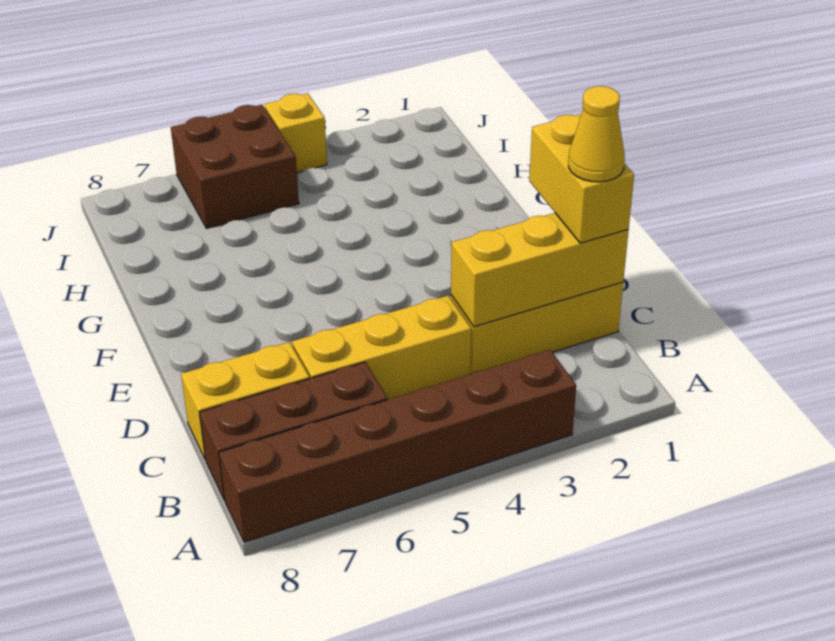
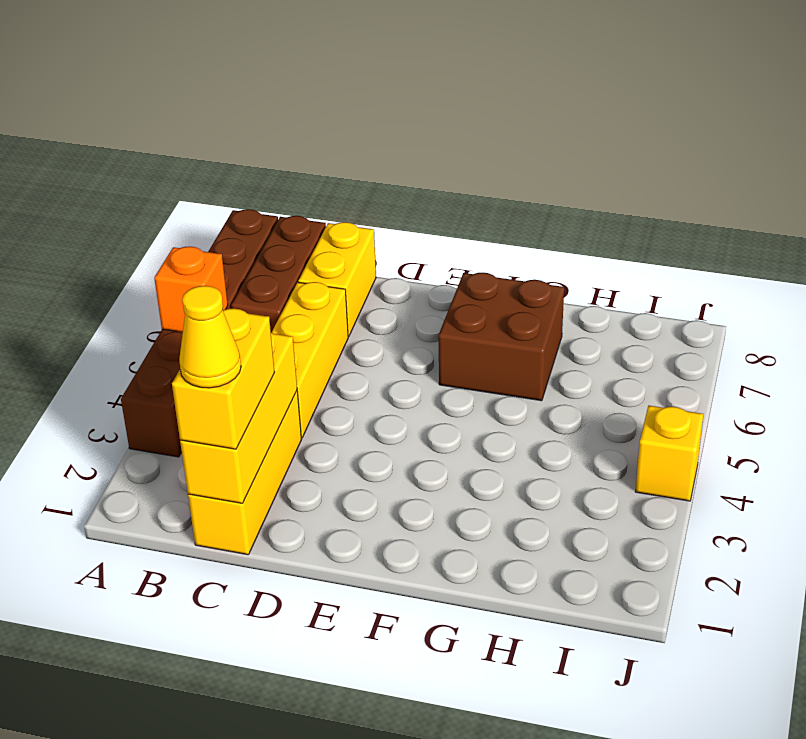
none -> orange 1x1 brick [154,247,228,332]
yellow 1x2 brick [529,114,634,243] -> yellow 1x2 brick turned to [172,308,275,449]
brown 2x2 brick [171,105,299,228] -> brown 2x2 brick moved to [438,273,564,401]

